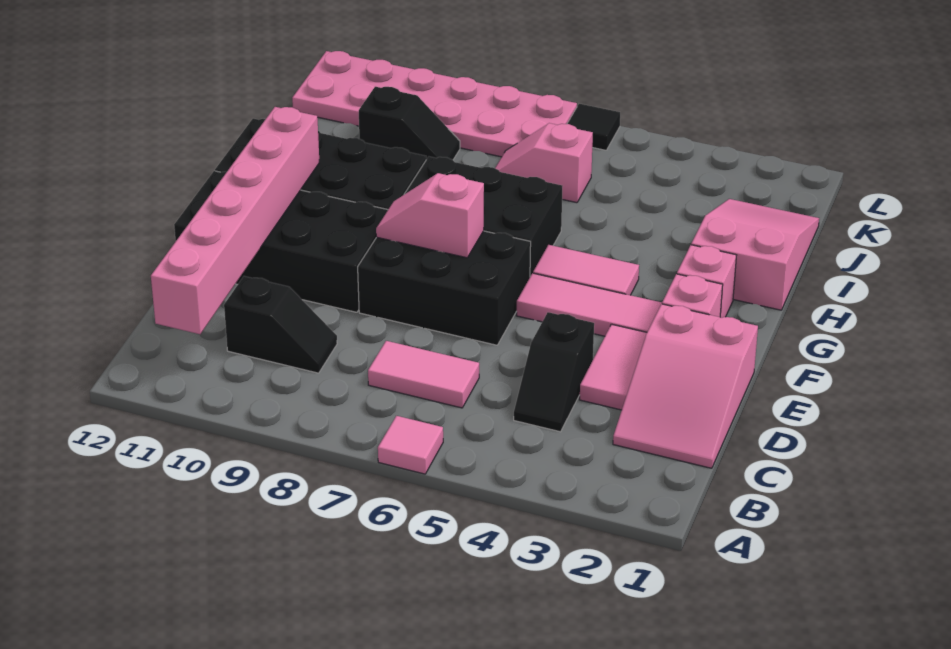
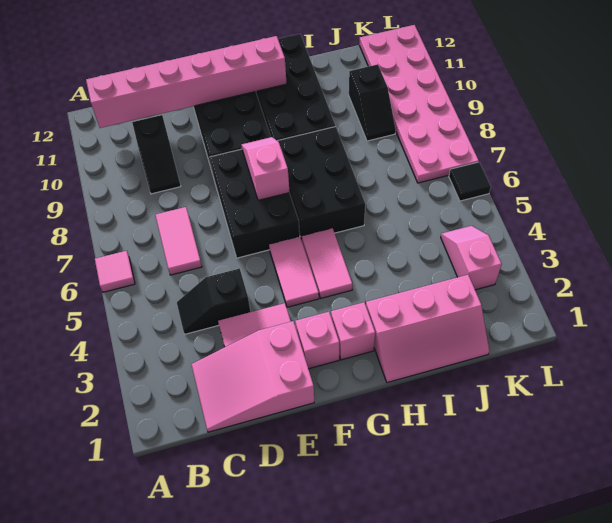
pink 1x3 tile [516,273,662,336] -> pink 1x2 tile [269,237,319,307]
pink 2x3 slope [691,199,819,310] -> pink 2x3 slope turned to [366,275,489,383]
pink 1x2 slope [495,123,593,203] -> pink 1x2 slope moved to [441,226,502,290]

